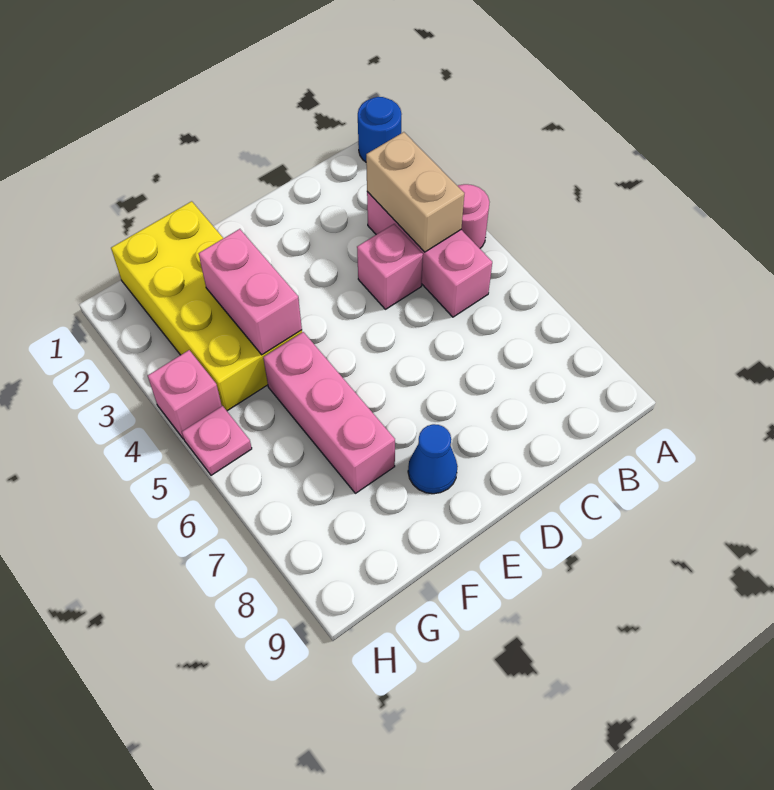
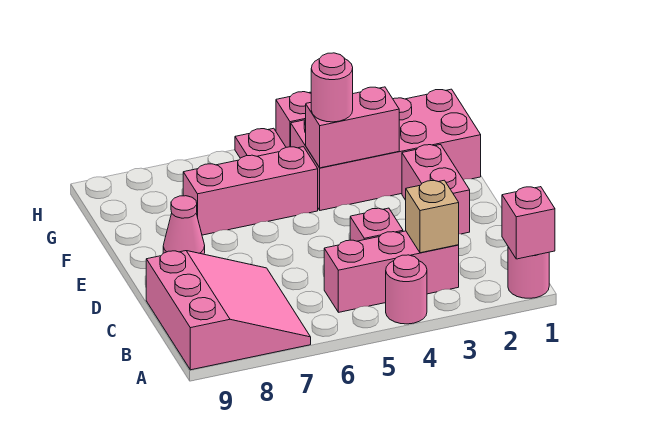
blue 1x1 round brick [358,97,401,162] -> pink 1x1 round brick [508,247,549,298]
none -> pink 1x1 brick [502,187,555,259]
none -> pink 3x3 slope [146,251,311,370]
tan 1x2 brick [366,132,464,252] -> tan 1x1 brick [406,180,459,253]
none -> pink 1x2 brick [402,145,470,234]
blue 1x1 cone [408,424,458,494] -> pink 1x1 cone [163,196,205,254]
yellow 2x4 brick [111,201,302,411] -> pink 2x4 brick [291,89,481,210]
none -> pink 1x1 round brick [311,53,353,122]

